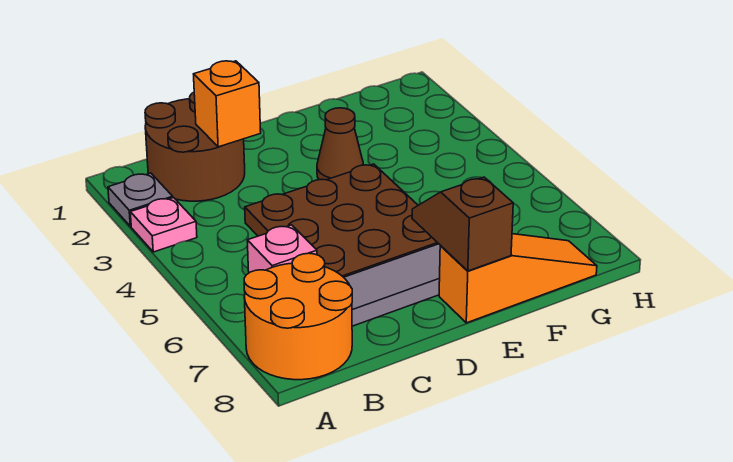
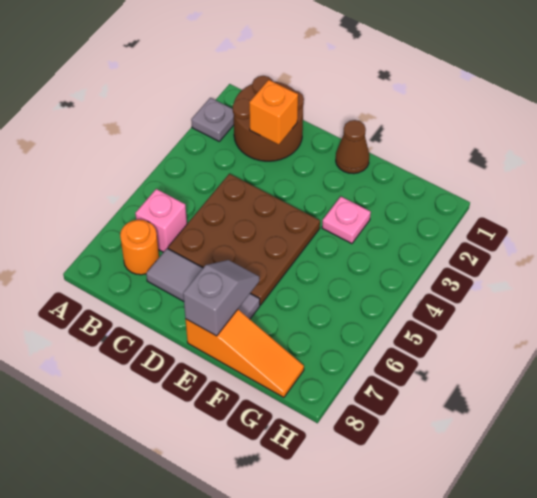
pink 1x1 plate [130,198,197,252] -> pink 1x1 plate moved to [322,197,371,244]
orange 2x2 round brick [244,253,352,380] -> orange 1x1 round brick [120,220,159,275]
brown 1x1 cone [317,108,363,180] -> brown 1x1 cone moved to [336,120,370,174]
brown 1x2 slope [412,177,513,271] -> grey 1x2 slope [183,260,259,336]

